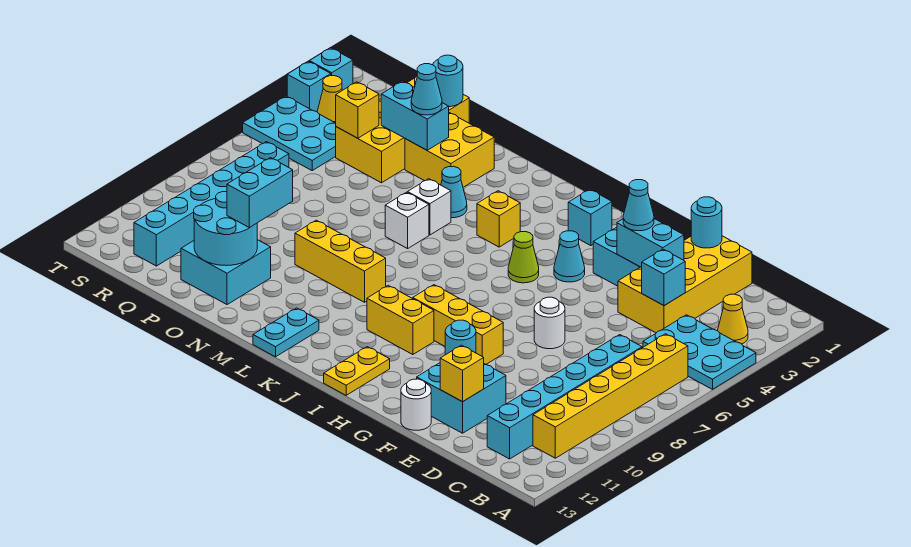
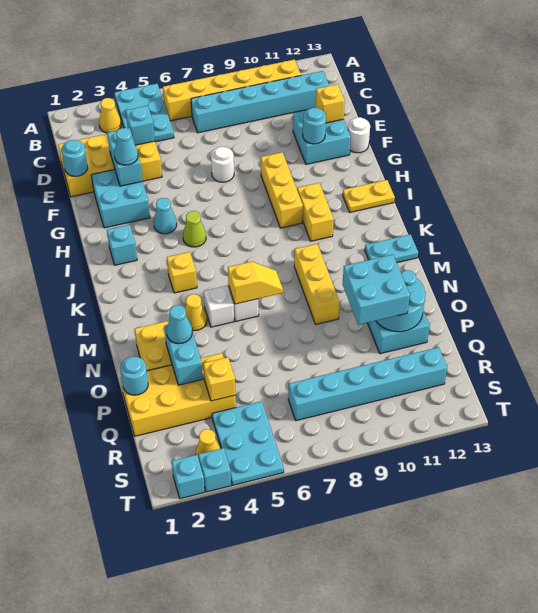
cyan 1x1 cone [441,166,467,218] -> yellow 1x1 cone [185,294,207,331]
none -> yellow 1x2 slope [228,262,283,304]
cyan 1x2 brick [227,158,293,228] -> cyan 2x2 brick [343,255,410,325]

